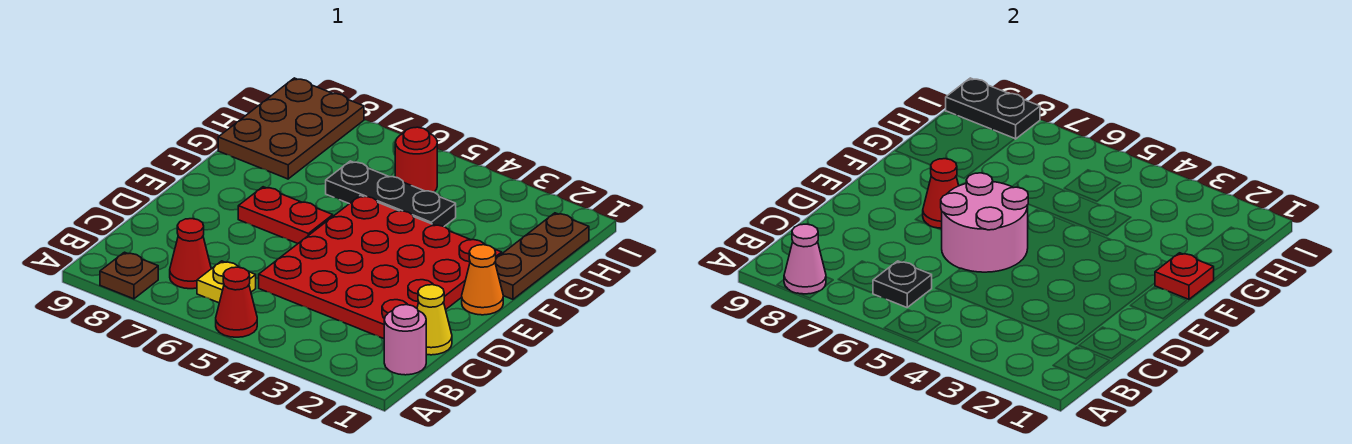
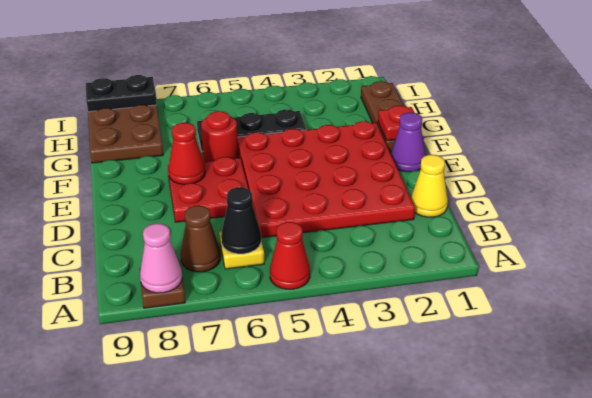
pink 1x1 round brick [384,305,426,375] -> none
black 1x1 plate [873,261,932,307] -> black 1x1 cone [221,187,261,254]
red 1x1 cone [170,219,211,289] -> brown 1x1 cone [181,206,220,272]
pink 2x2 round brick [941,173,1028,272] -> none
orange 1x1 cone [462,245,503,315] -> purple 1x1 cone [391,112,425,172]
red 1x2 plate [238,187,333,243] -> red 2x2 plate [168,157,248,222]
red 1x1 round brick [395,127,437,192] -> red 1x1 round brick moved to [201,111,238,162]

